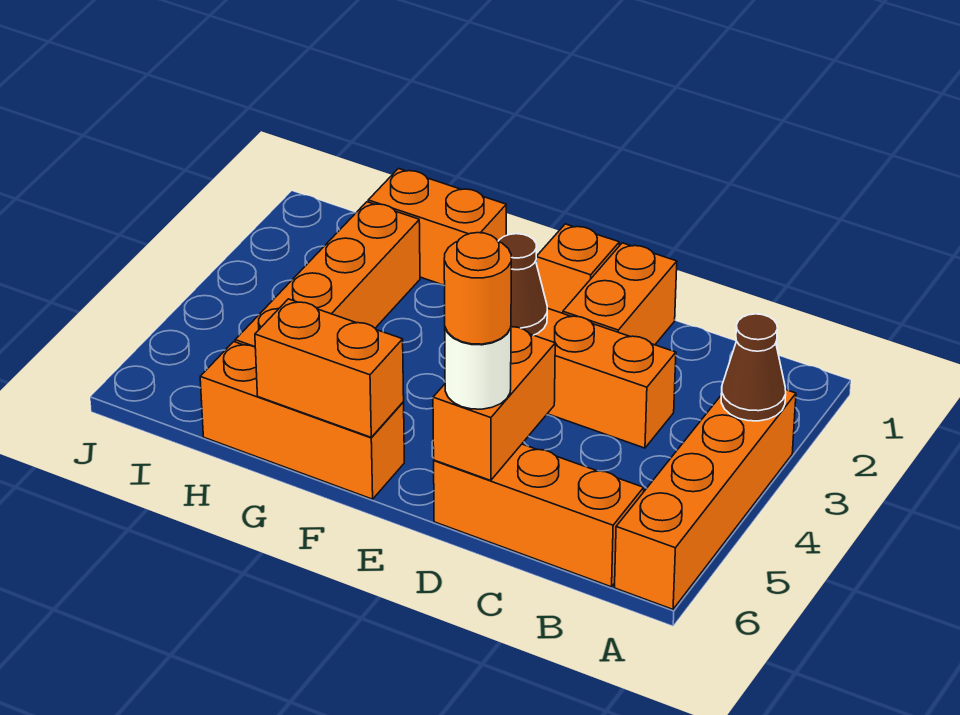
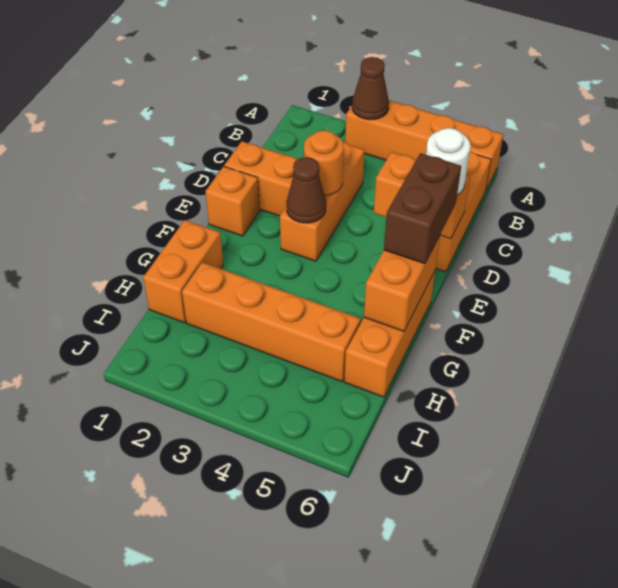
orange 1x1 round brick [444,233,511,344] -> orange 1x1 round brick moved to [304,130,344,195]
none -> brown 1x2 brick [384,153,461,264]

